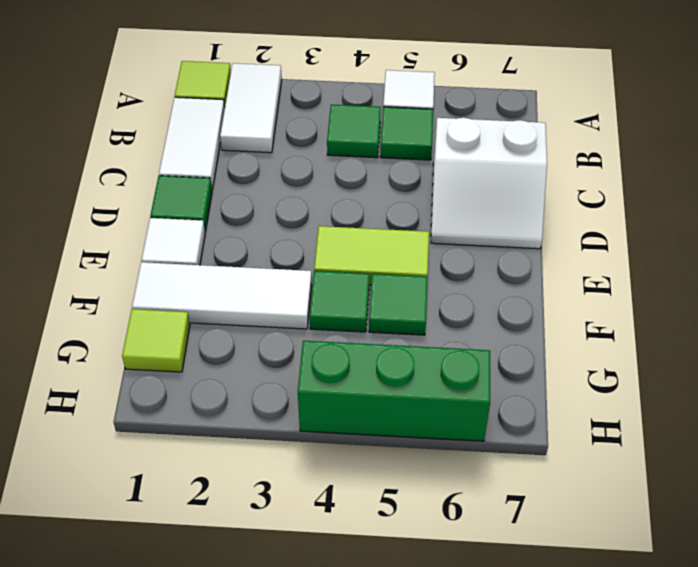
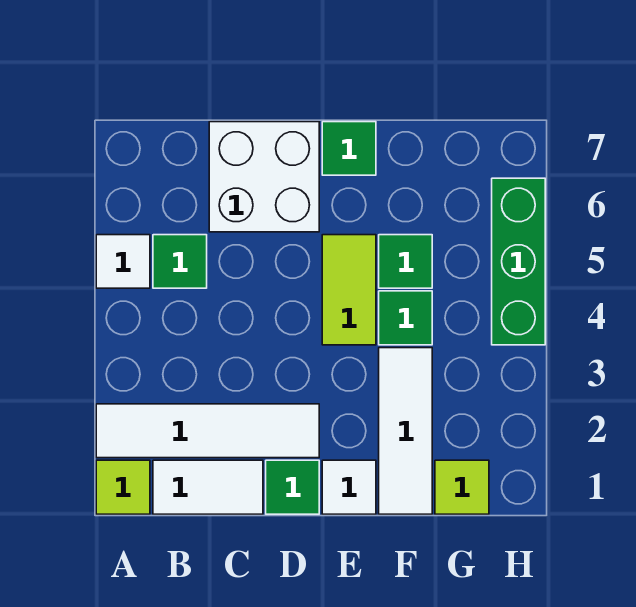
white 1x2 tile [220,63,282,153] -> white 1x4 tile [96,404,319,458]
green 1x1 tile [327,104,381,158] -> green 1x1 tile moved to [322,122,376,175]
white 2x2 slope [431,118,547,249] -> white 2x2 brick [209,122,319,232]

